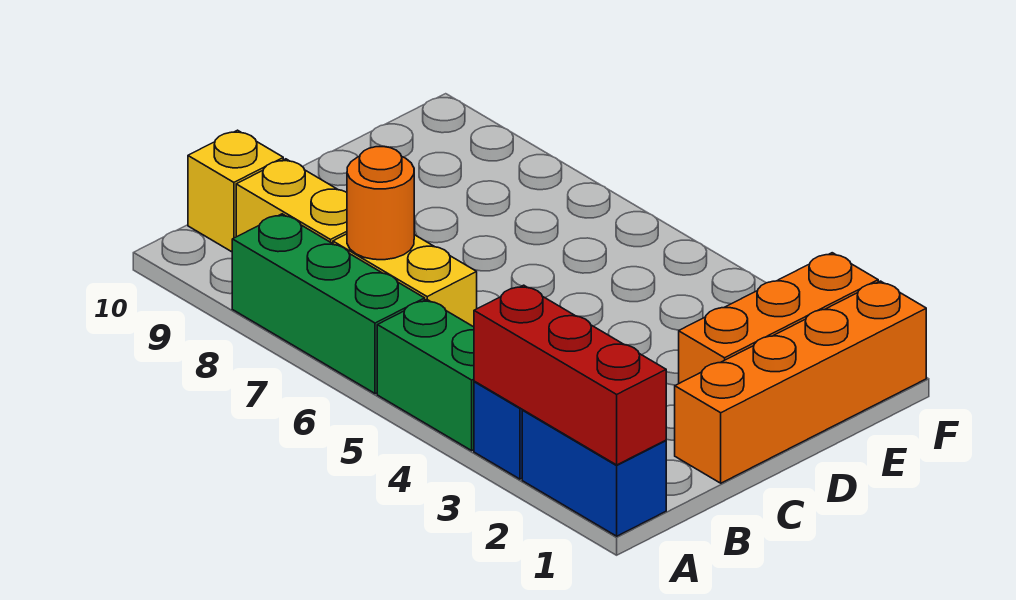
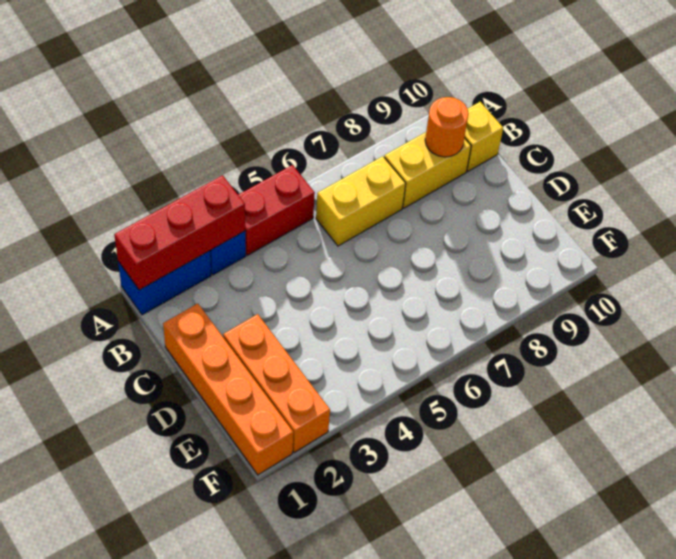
green 1x2 brick [377,300,474,450] -> red 1x2 brick [239,165,315,255]
green 1x3 brick [232,214,425,394] -> none
orange 1x1 round brick [347,147,414,260] -> orange 1x1 round brick moved to [425,97,469,157]

